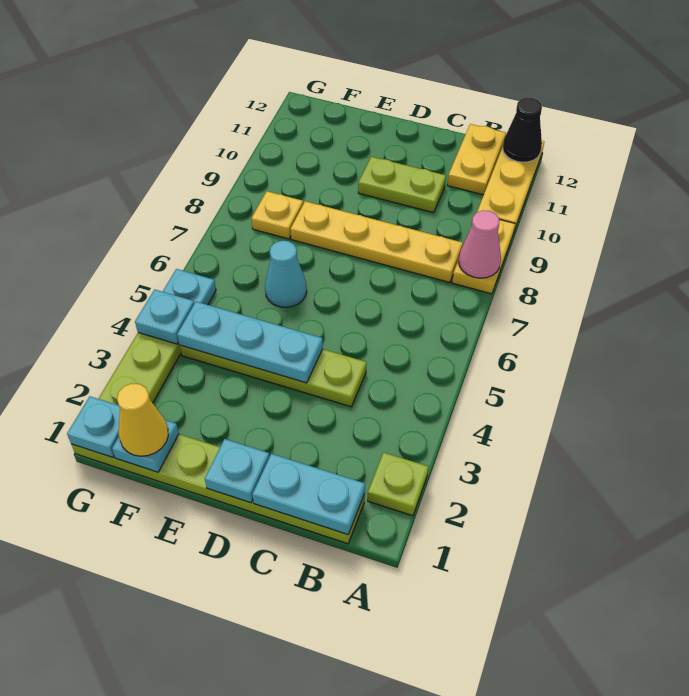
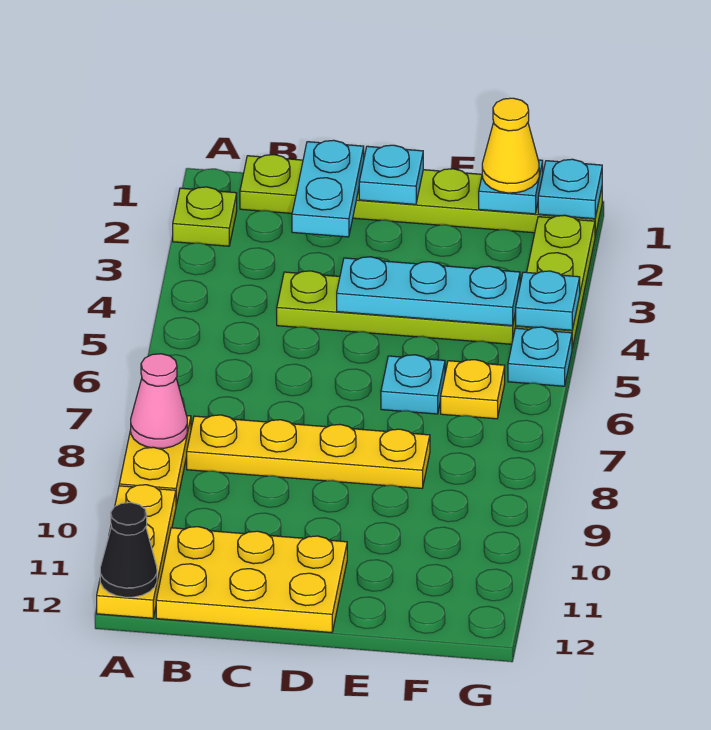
cyan 1x2 plate [252,454,365,534] -> cyan 1x2 plate turned to [292,140,364,237]
yellow 1x2 plate [447,124,506,195] -> yellow 2x3 plate [156,527,347,633]
lime 1x2 plate [358,157,446,213] -> none
cyan 1x1 cone [265,241,307,307] -> cyan 1x1 plate [381,355,445,414]
yellow 1x1 plate [251,191,303,239] -> yellow 1x1 plate moved to [441,360,505,419]

